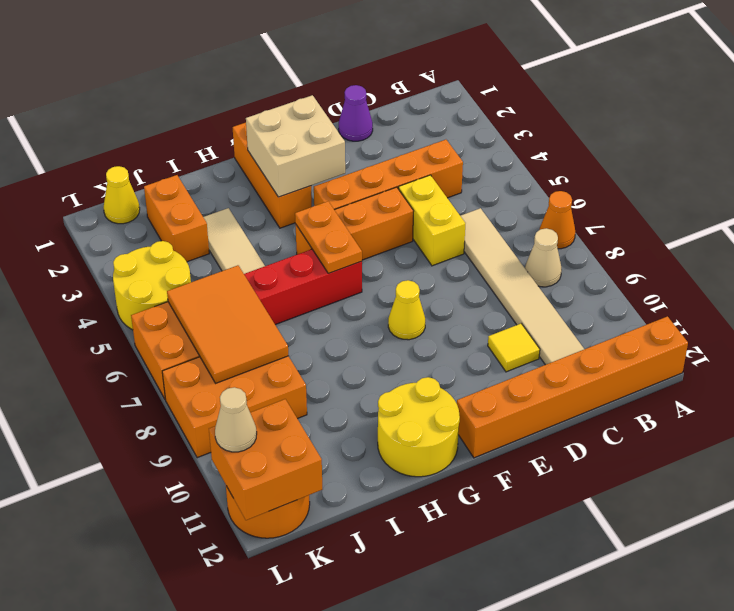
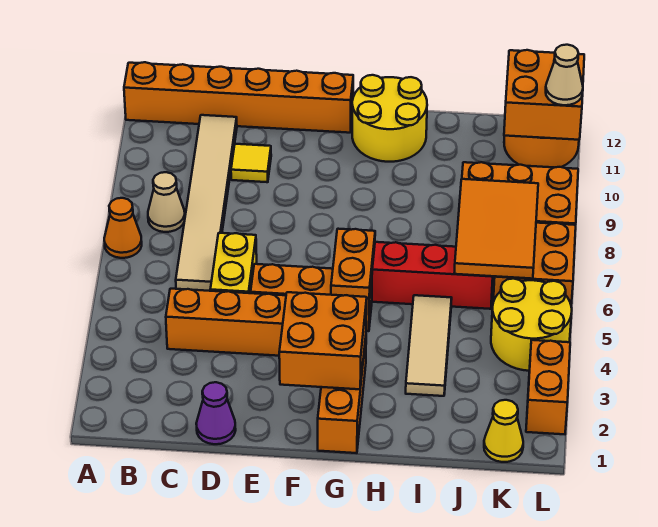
tan 2x2 brick [246,95,345,197] -> orange 2x2 brick [279,292,367,389]
yellow 1x1 cone [388,280,425,340] -> none
orange 1x2 brick [144,175,209,262] -> orange 1x2 brick moved to [526,340,570,434]

